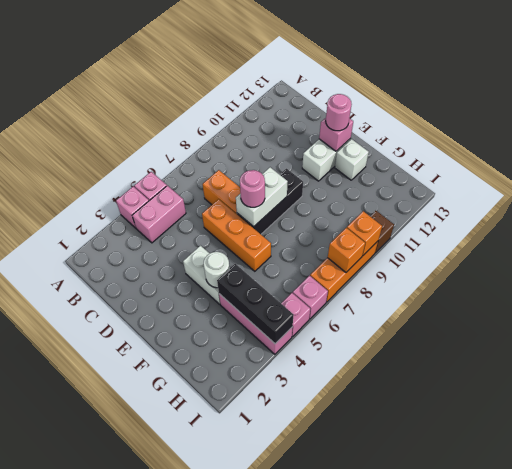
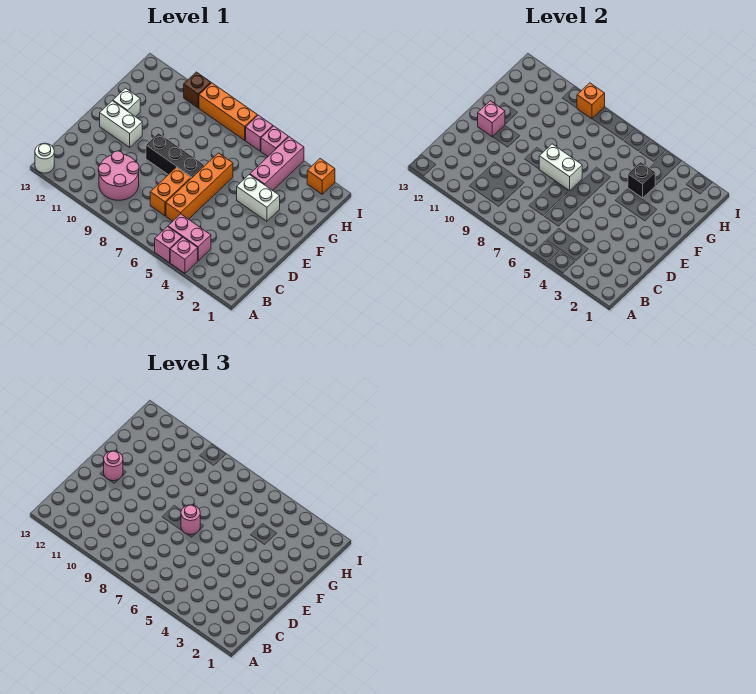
none -> pink 2x2 round brick [98,151,139,200]
orange 1x3 brick [202,199,271,271] -> orange 1x4 brick [166,153,233,221]
white 1x2 brick [183,246,220,304] -> white 1x2 brick turned to [237,175,280,221]
white 1x1 round brick [204,252,230,288] -> white 1x1 round brick moved to [35,143,54,173]
black 1x3 brick [217,264,293,344] -> black 1x1 brick [628,162,655,198]
orange 1x1 brick [328,228,365,272] -> orange 1x1 brick moved to [307,159,335,194]

